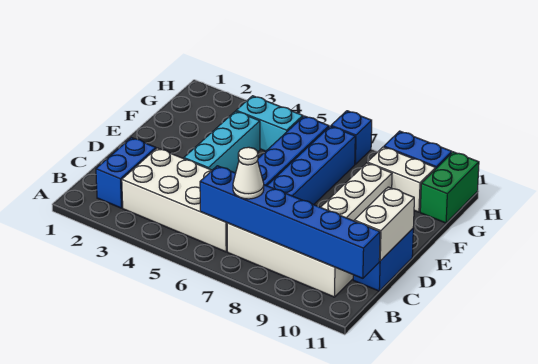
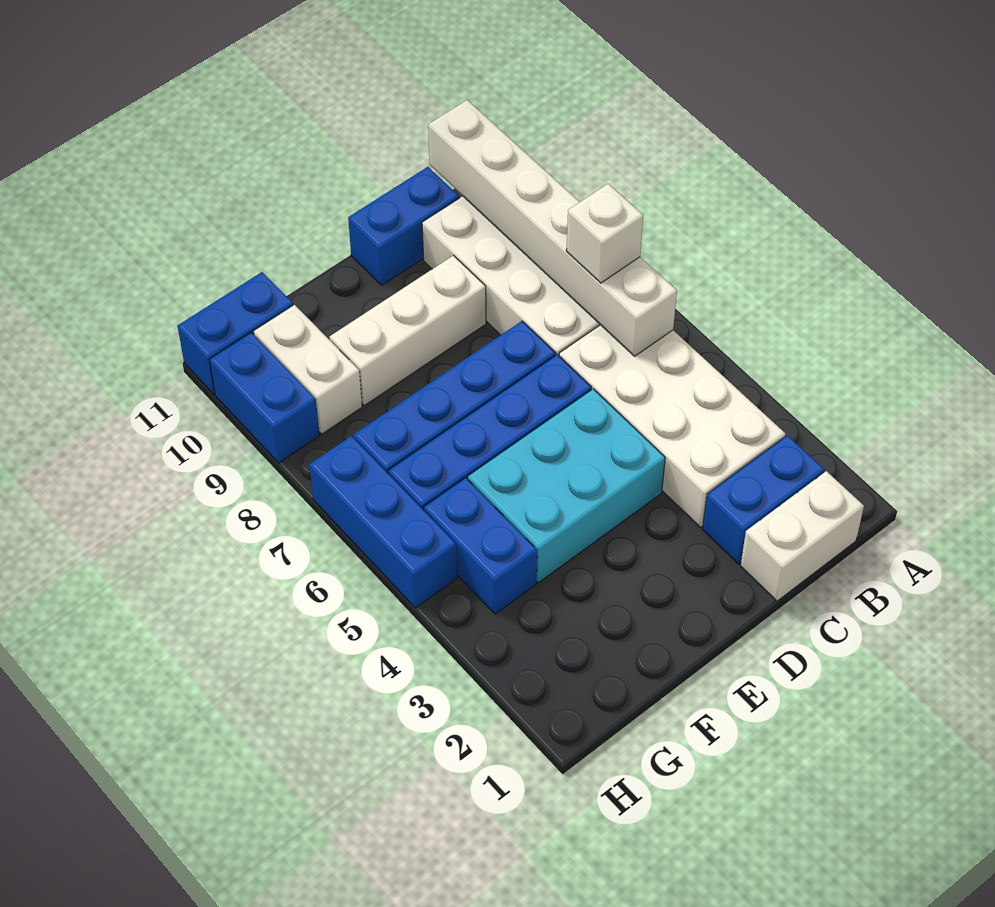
blue 1x6 brick [200,166,380,278] -> white 1x6 brick [428,100,677,356]
white 1x1 cone [233,147,264,199] -> white 1x1 brick [566,184,643,283]
white 1x2 brick [354,187,414,261] -> white 1x2 brick moved to [740,471,864,601]
cyan 1x3 brick [184,111,260,173] -> cyan 2x3 brick [468,389,665,583]
cyan 1x2 brick [236,96,303,151] -> blue 1x2 brick [424,478,537,614]
green 1x2 brick [420,152,479,223] -> blue 1x2 brick [178,272,293,395]
blue 1x1 brick [331,111,372,164] -> blue 1x3 brick [310,436,457,608]

